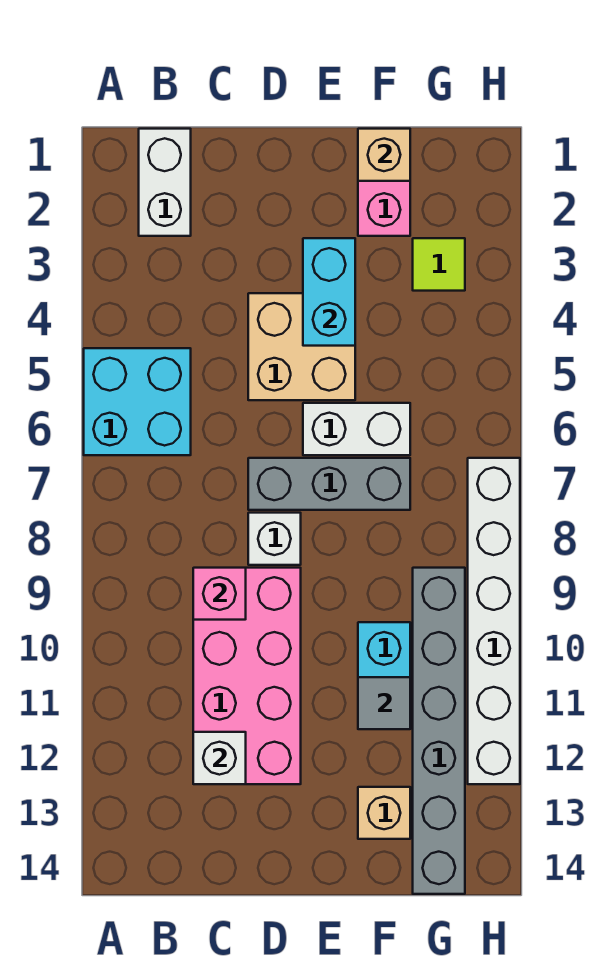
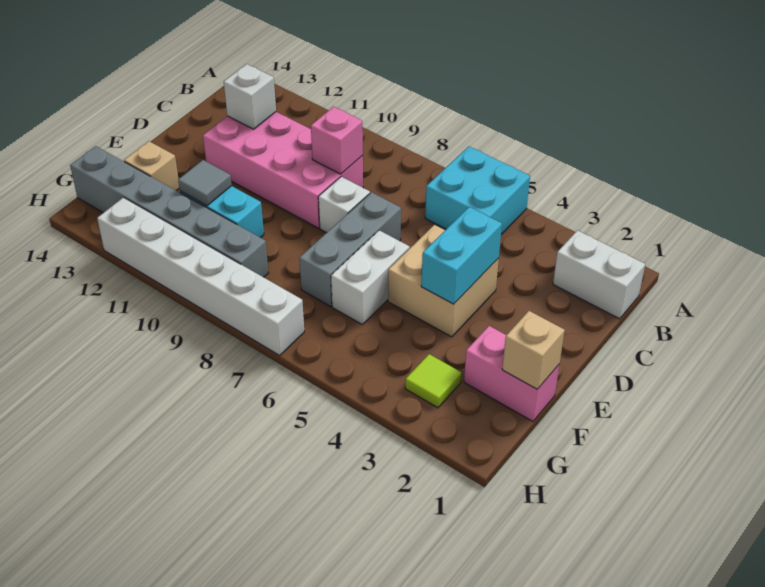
cyan 1x2 brick [303,238,355,346] -> cyan 1x2 brick turned to [421,207,502,304]

